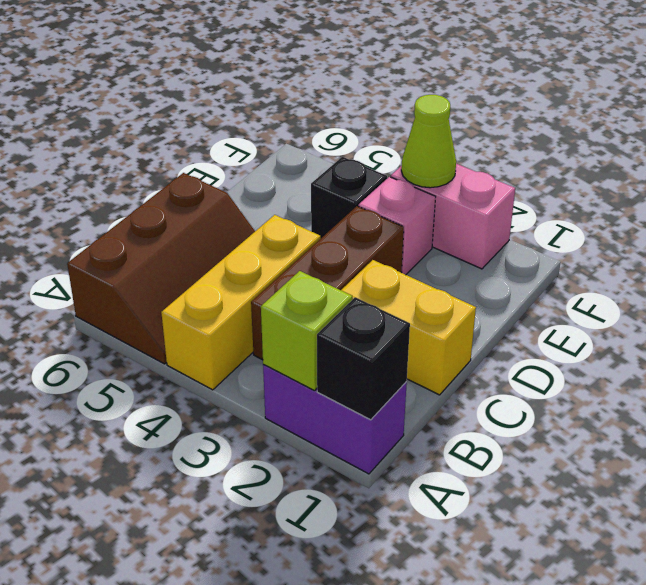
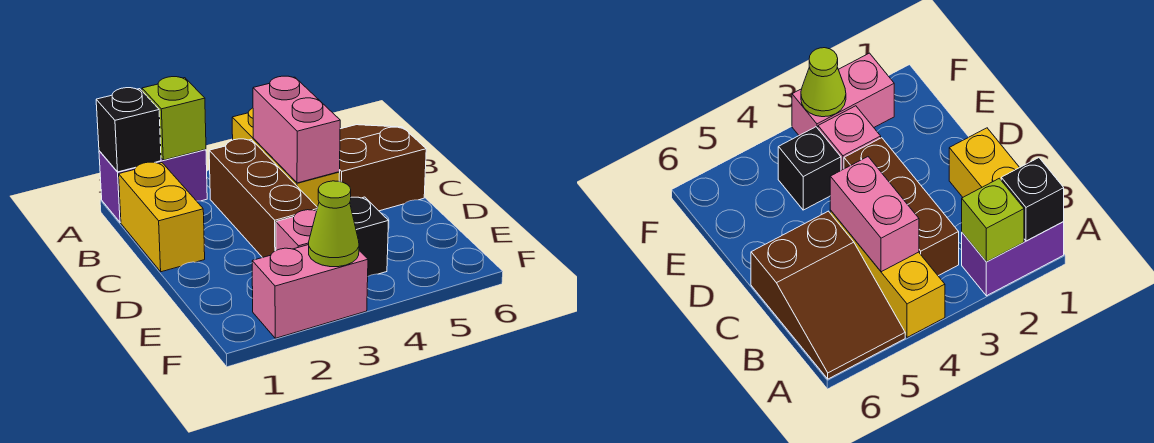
brown 2x3 slope [67,173,255,364] -> brown 2x3 slope turned to [339,125,426,211]
none -> pink 1x2 brick [253,76,340,183]
yellow 1x2 brick [341,260,476,395] -> yellow 1x2 brick turned to [119,162,205,272]

